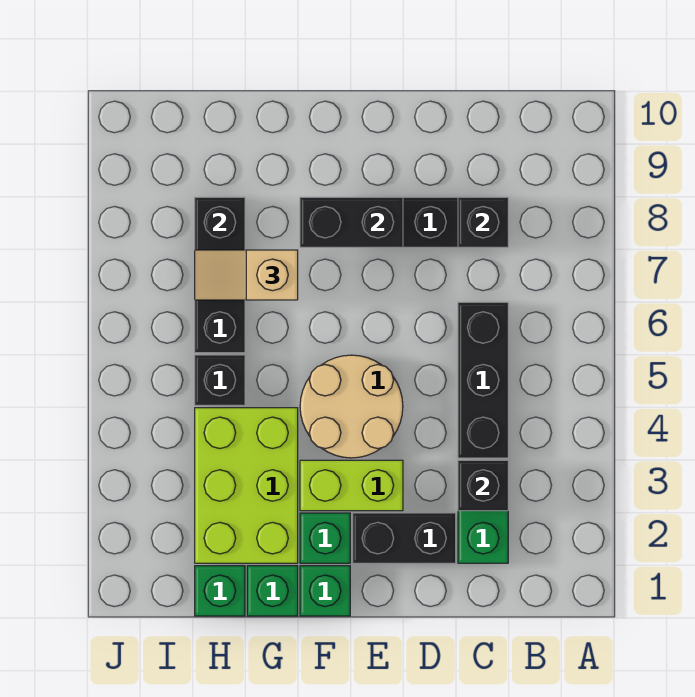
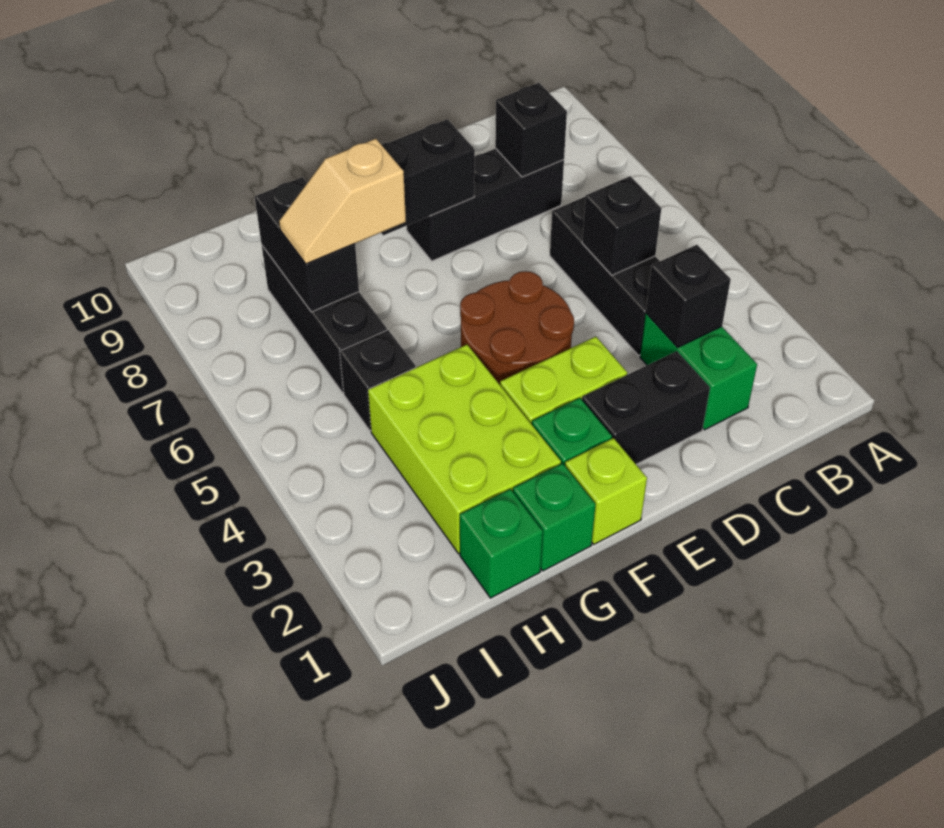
none -> black 1x1 brick [582,176,661,275]
tan 2x2 round brick [300,355,403,458] -> brown 2x2 round brick [460,271,574,385]
green 1x1 brick [300,566,350,616] -> lime 1x1 brick [565,438,647,544]

